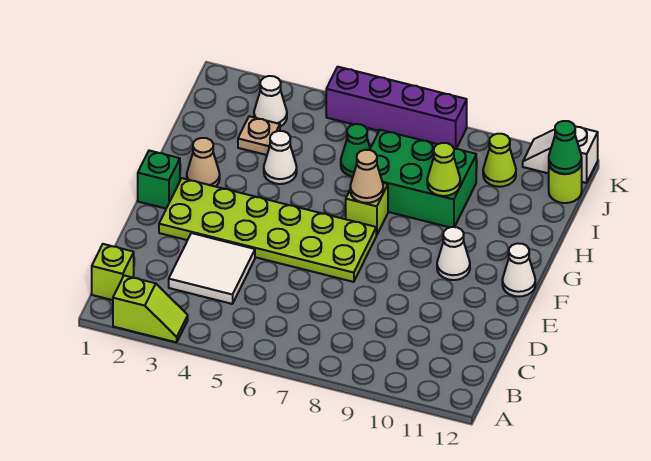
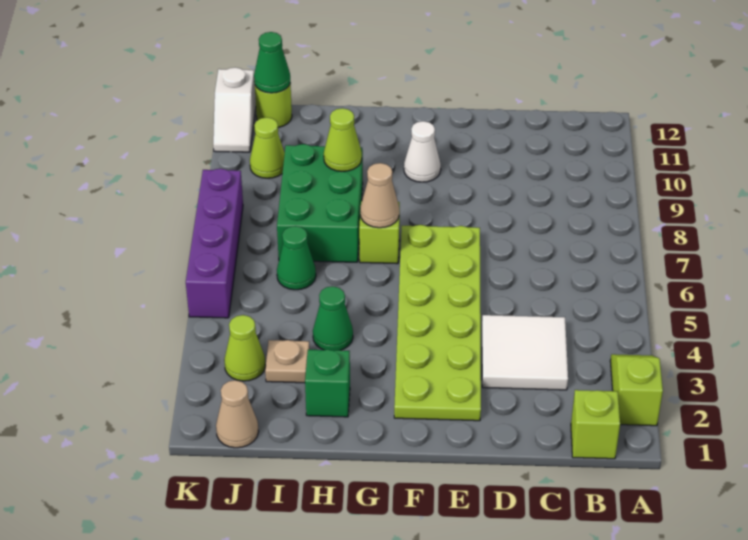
green 1x1 brick [138,151,180,208] -> green 1x1 brick moved to [305,350,350,417]
white 1x1 cone [502,243,535,297] -> none
tan 1x1 cone [187,138,220,187] -> tan 1x1 cone moved to [216,380,259,448]
white 1x1 cone [264,131,297,184] -> green 1x1 cone [313,286,353,350]
white 1x1 cone [254,76,287,127] -> lime 1x1 cone [224,315,266,381]

